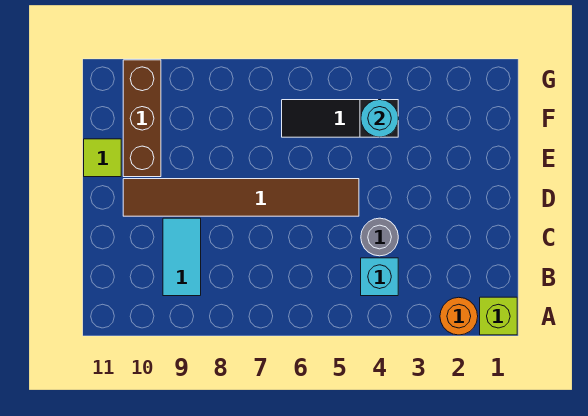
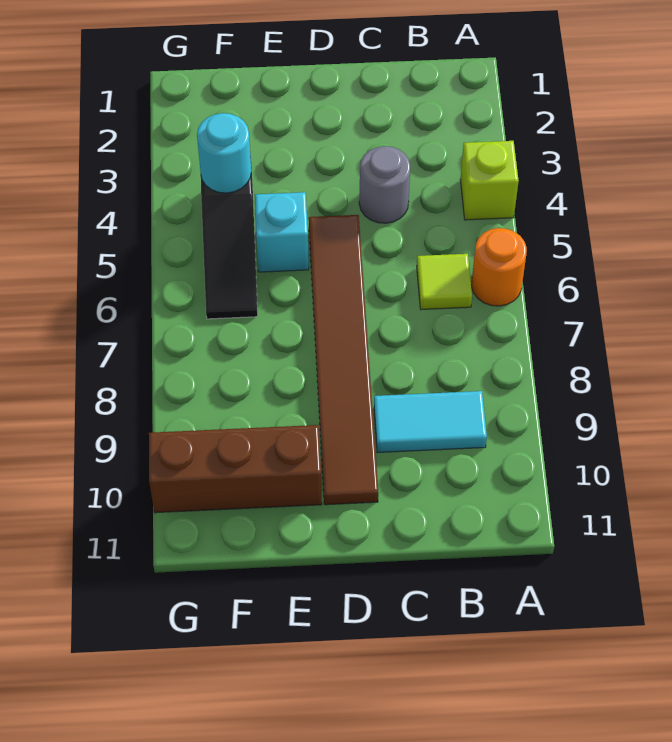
lime 1x1 brick [480,297,517,335] -> lime 1x1 brick moved to [460,141,519,220]
orange 1x1 round brick [440,297,478,335] -> orange 1x1 round brick moved to [471,228,527,306]
cyan 1x1 brick [361,258,398,296] -> cyan 1x1 brick moved to [255,192,309,272]
lime 1x1 tile [84,139,121,177] -> lime 1x1 tile moved to [417,254,472,310]

